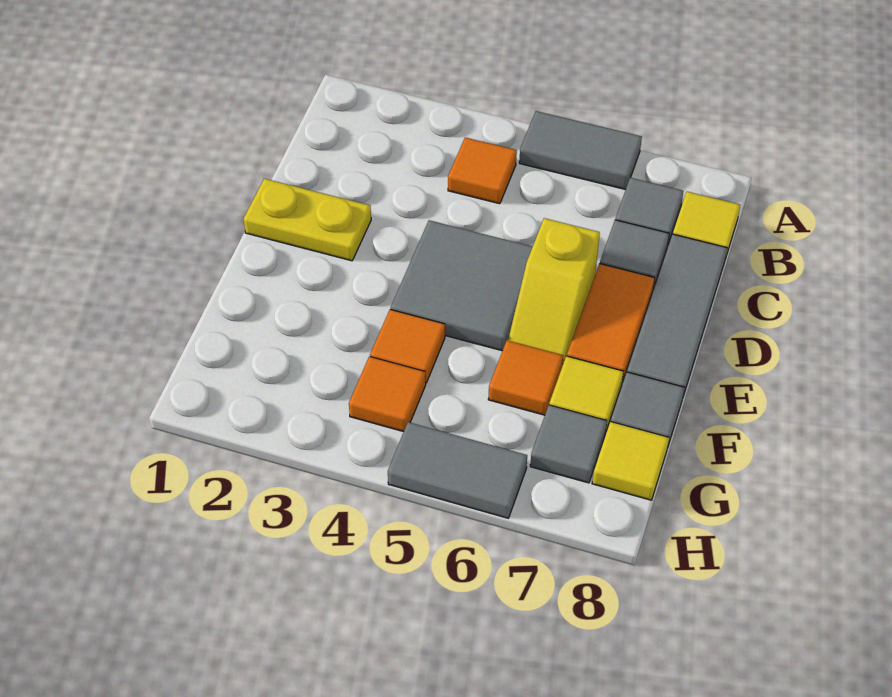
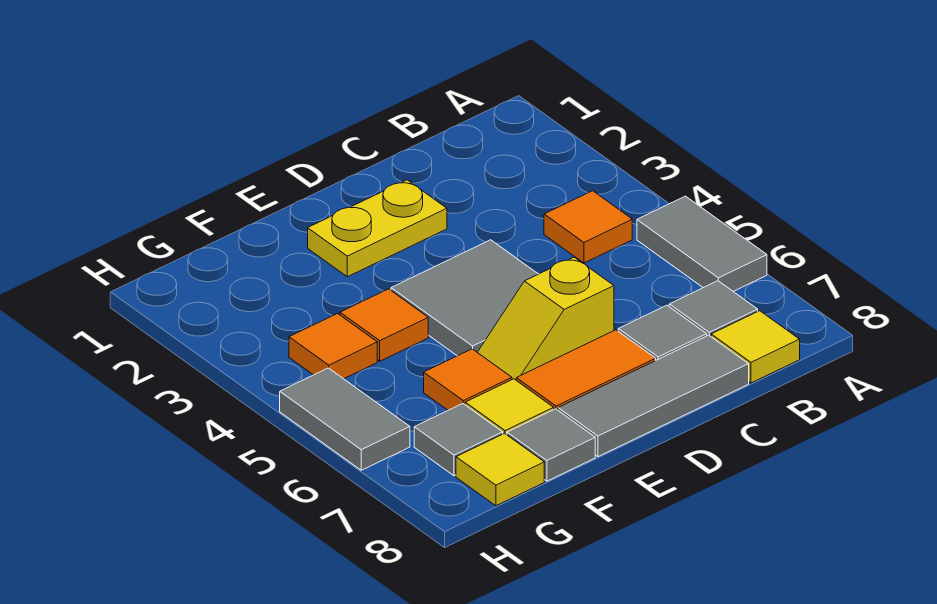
yellow 1x2 plate [244,179,371,261] -> yellow 1x2 plate turned to [308,180,447,277]

